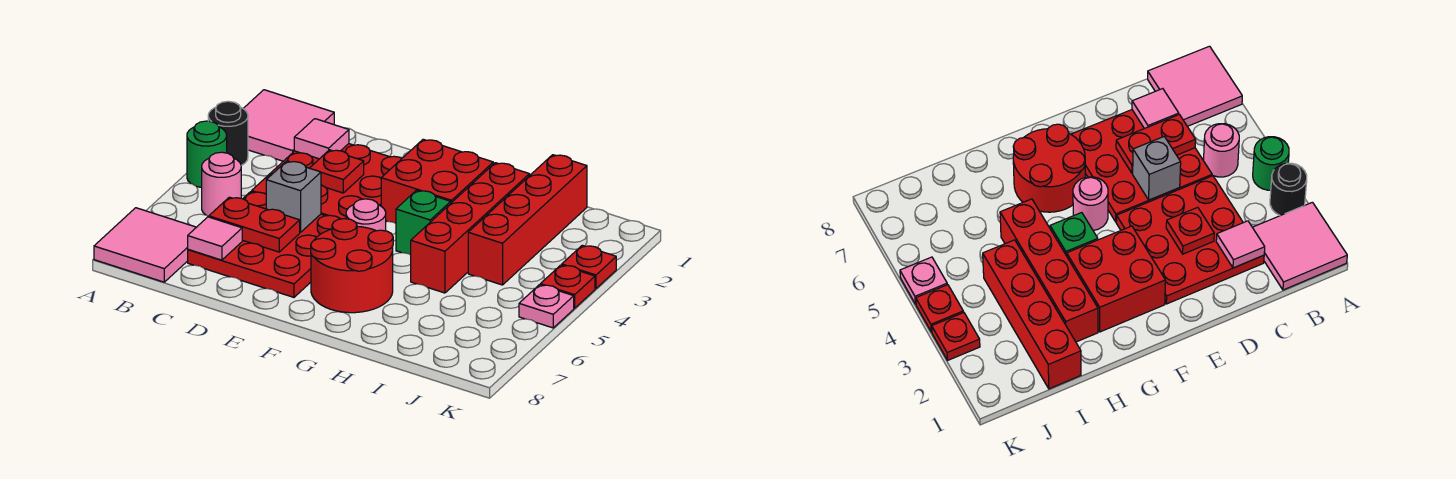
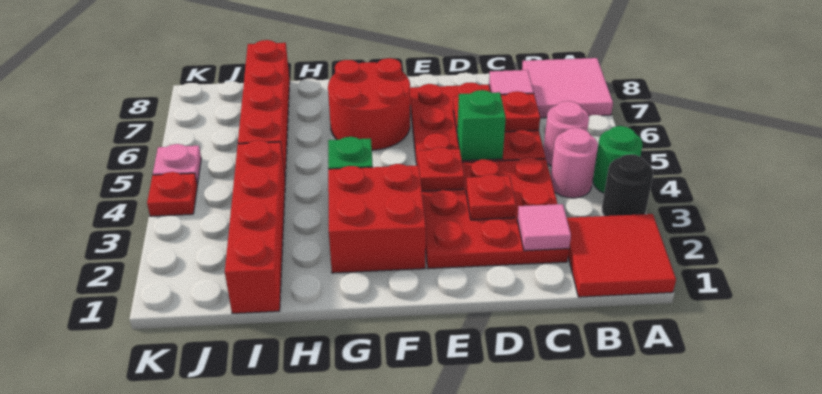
pink 2x2 tile [243,90,334,161] -> red 2x2 tile [567,214,676,297]
grey 1x1 brick [266,161,321,232] -> green 1x1 brick [457,90,506,161]
pink 1x1 round brick [346,199,386,231] -> pink 1x1 round brick moved to [551,128,598,198]
red 1x4 brick [411,163,530,293] -> red 1x4 brick moved to [238,40,290,177]
red 1x1 plate [562,245,616,289] -> red 1x1 plate moved to [418,147,464,191]

